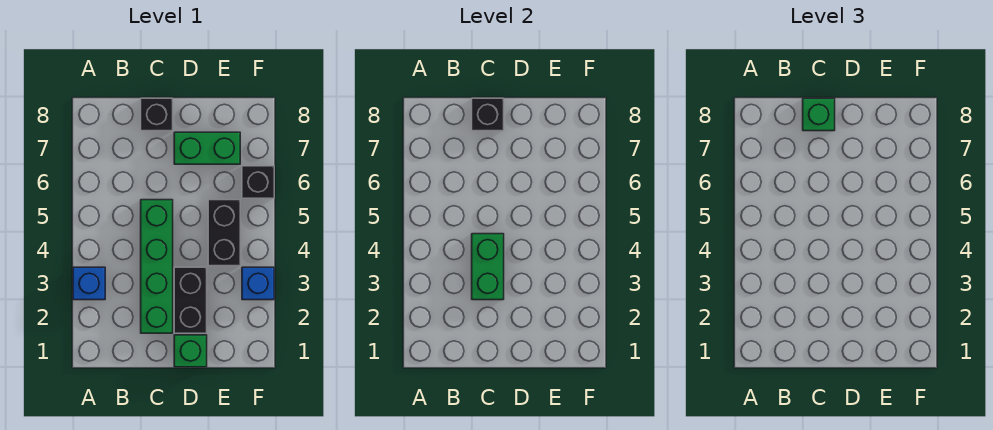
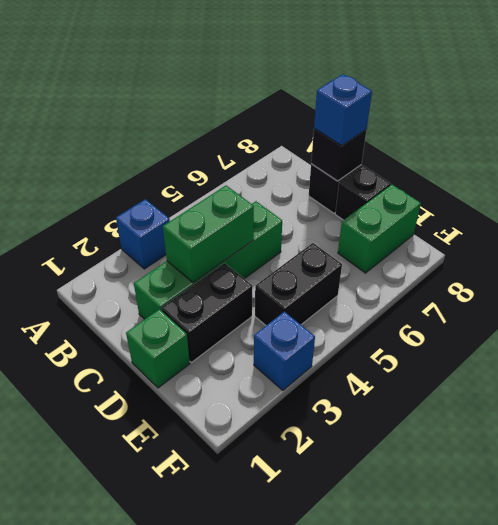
green 1x1 brick [803,98,835,131] -> blue 1x1 brick [314,74,372,146]
green 1x2 brick [174,132,240,164] -> green 1x2 brick turned to [338,185,421,273]
black 1x1 brick [242,166,274,198] -> black 1x1 brick moved to [335,166,390,220]

